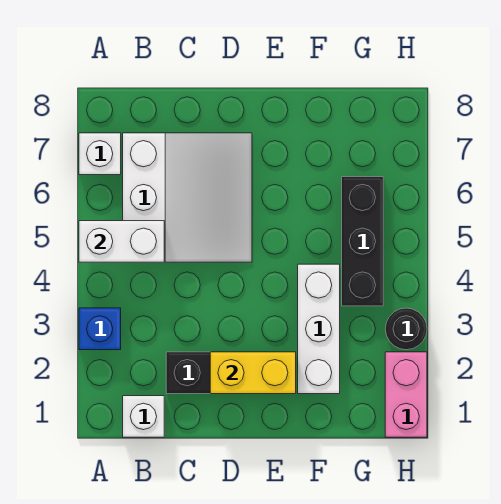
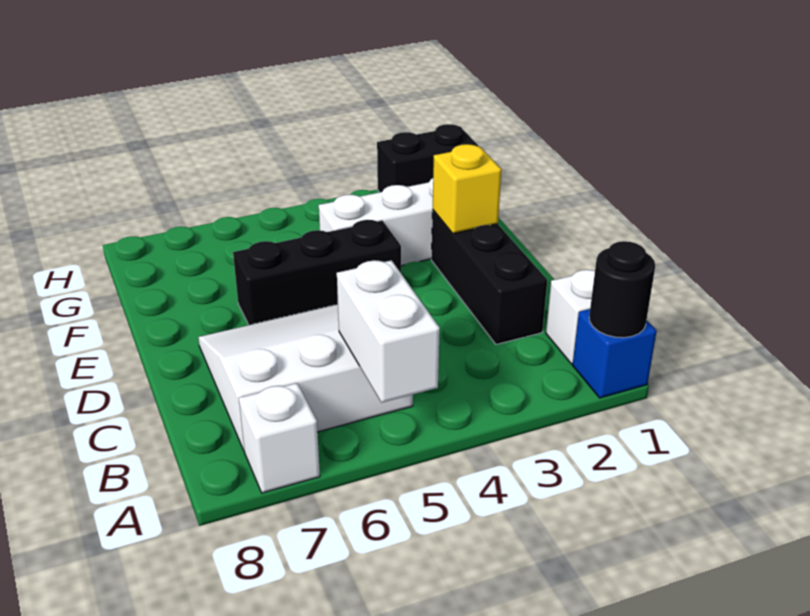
blue 1x1 brick [79,308,121,350] -> blue 1x1 brick moved to [572,309,657,398]
yellow 1x2 brick [210,352,296,394] -> yellow 1x1 brick [433,144,501,233]
black 1x3 brick [342,177,383,306] -> black 1x3 brick moved to [233,220,401,325]
pink 1x2 brick [385,352,427,437] -> black 1x2 brick [377,124,478,192]
black 1x1 round brick [385,308,427,350] -> black 1x1 round brick moved to [589,241,655,338]

